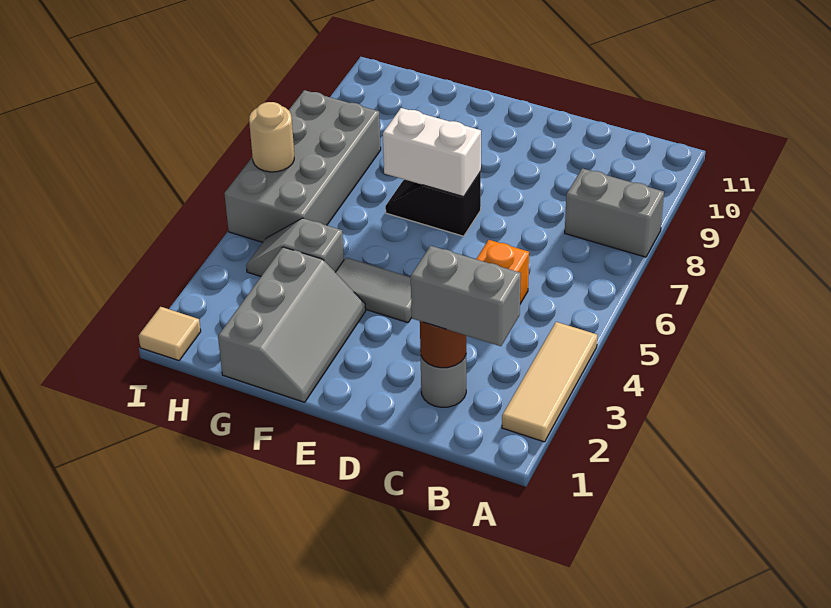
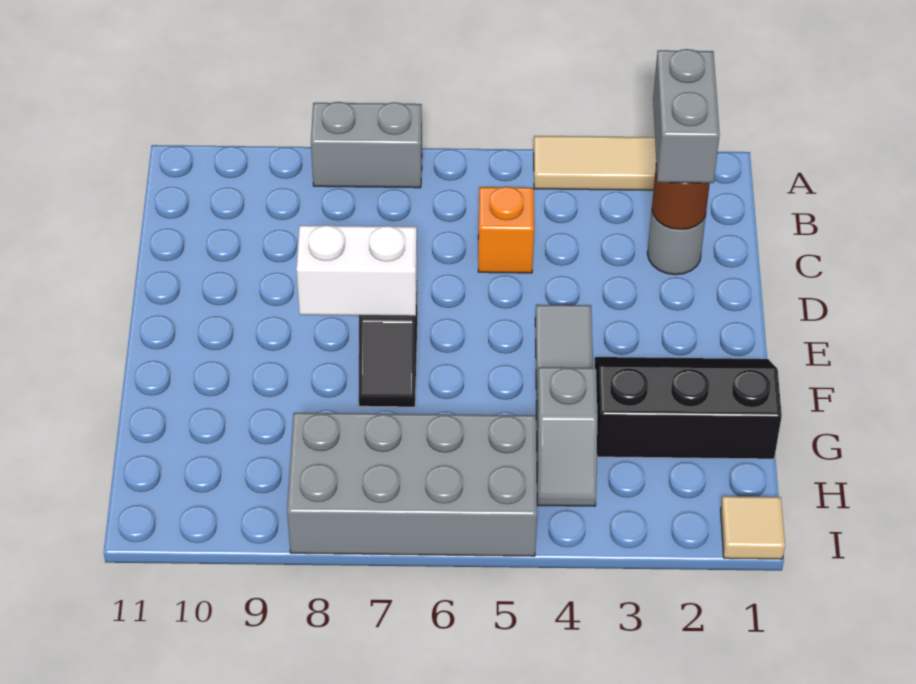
grey 1x2 brick [565,168,664,257] -> grey 1x2 brick turned to [311,102,422,188]
white 1x2 brick [383,108,481,197] -> white 1x2 brick turned to [296,225,417,316]
grey 2x3 slope [218,247,366,402] -> black 2x3 slope [594,357,782,459]
tan 1x1 round brick [249,102,294,172] -> none

